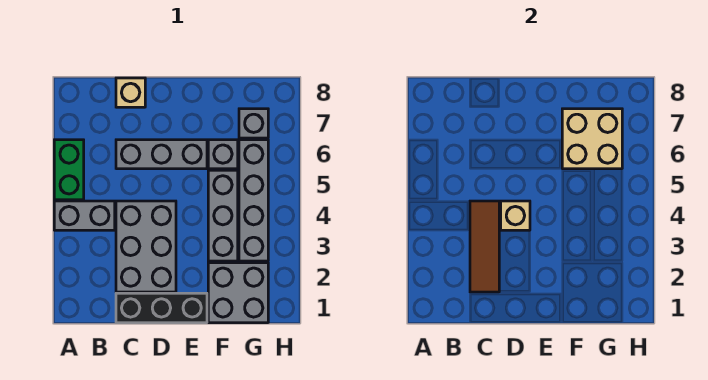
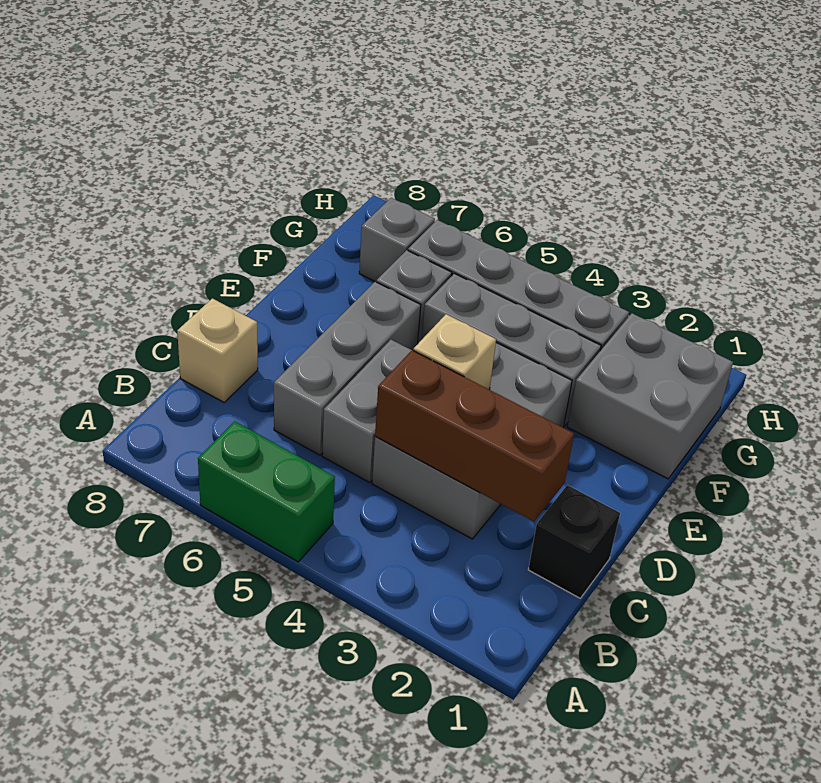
grey 1x2 brick [54,201,115,230] -> grey 1x2 brick moved to [322,340,412,482]
black 1x3 brick [116,293,207,323] -> black 1x1 brick [528,485,620,598]
grey 2x3 brick [116,201,176,292] -> grey 2x3 brick turned to [372,343,572,539]
brown 1x3 tile [470,201,499,292] -> brown 1x3 brick [375,350,574,522]
tan 2x2 brick [562,109,622,169] -> none

